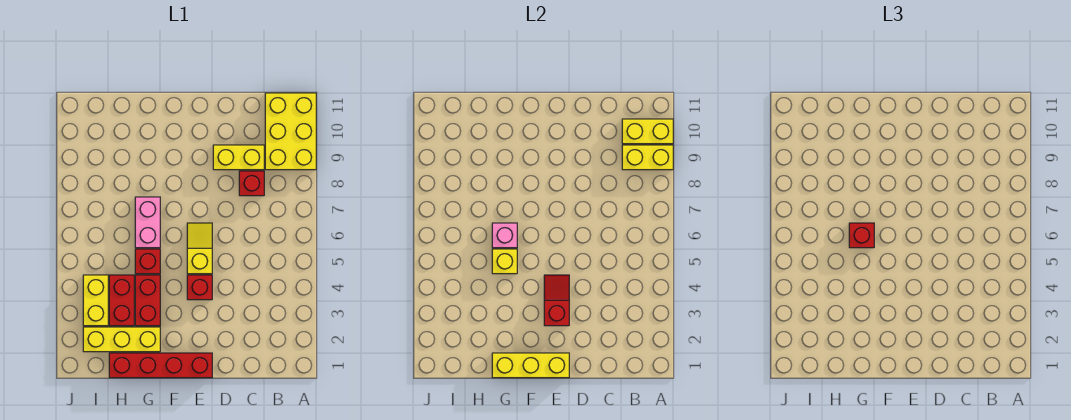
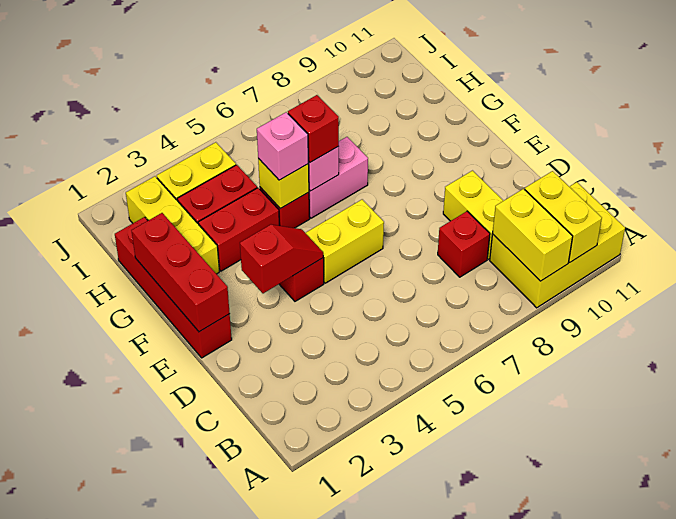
yellow 1x3 brick [492,353,569,378] -> red 1x3 brick [131,213,230,332]
yellow 1x2 slope [187,223,212,274] -> yellow 1x2 brick [306,199,384,283]
none -> pink 1x1 brick [257,112,308,180]

